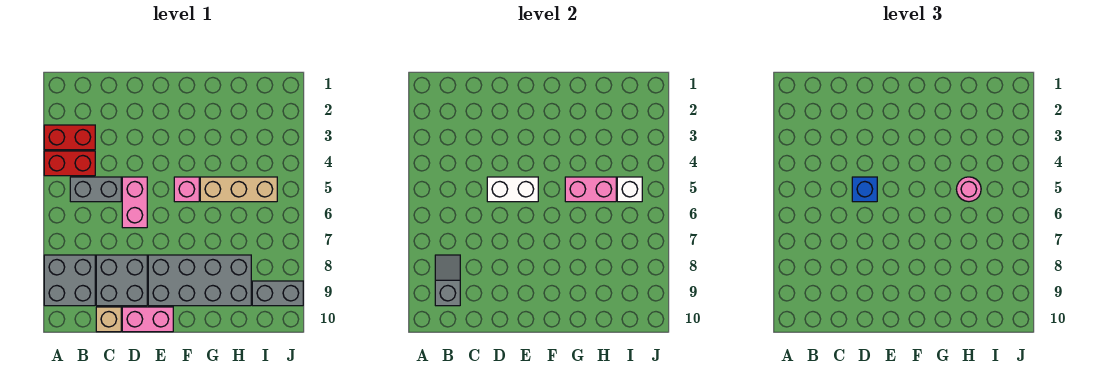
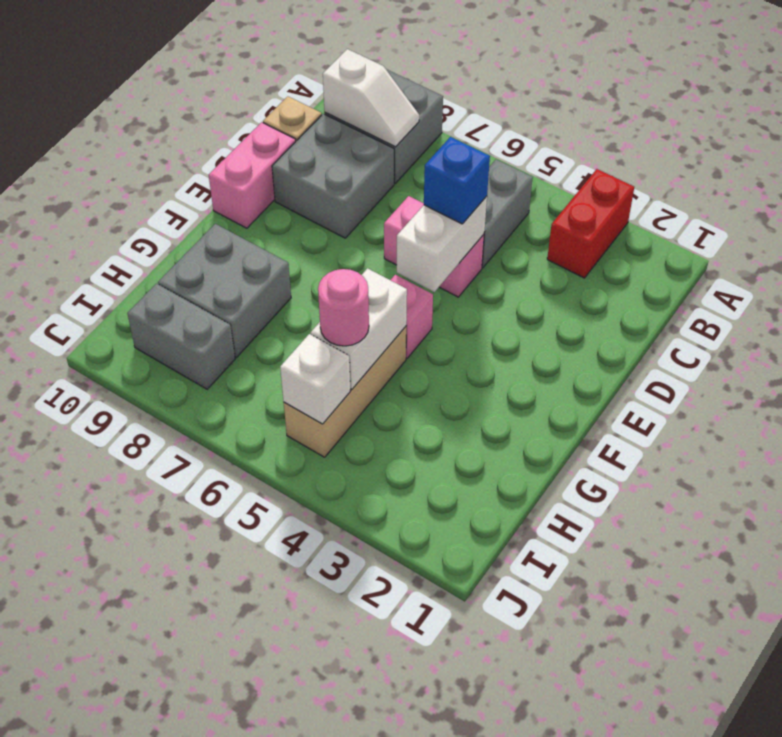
red 1x2 brick [44,151,95,176] -> none
grey 1x2 slope [435,255,460,306] -> white 1x2 slope [323,49,419,147]
grey 2x4 brick [148,255,251,306] -> grey 2x2 brick [158,224,291,357]
pink 1x2 brick [565,177,616,202] -> white 1x2 brick [311,268,407,390]
grey 1x2 brick [252,281,303,306] -> grey 1x2 brick turned to [127,283,235,389]

